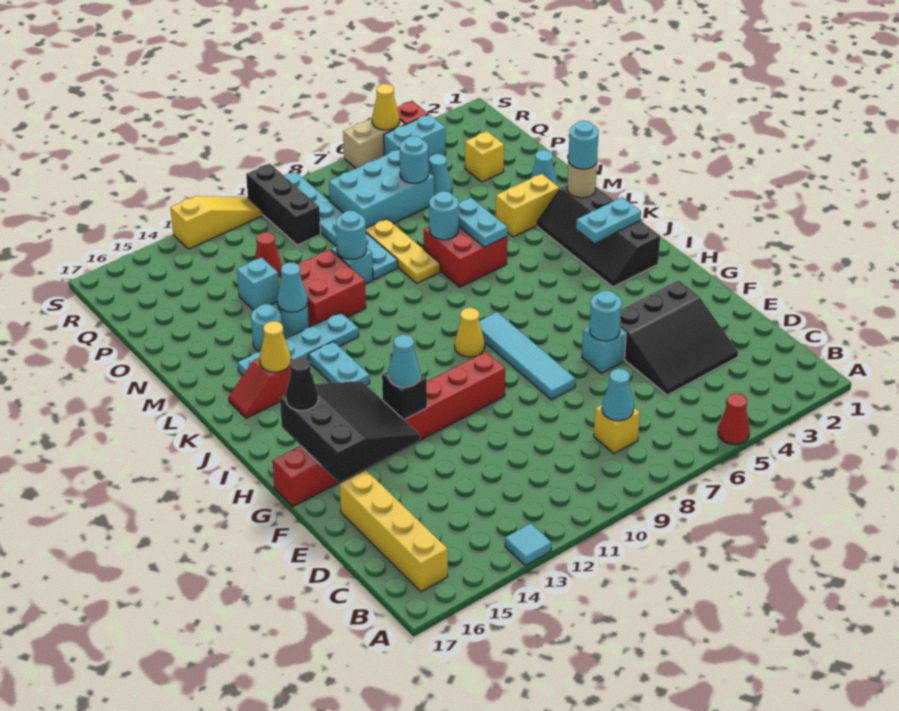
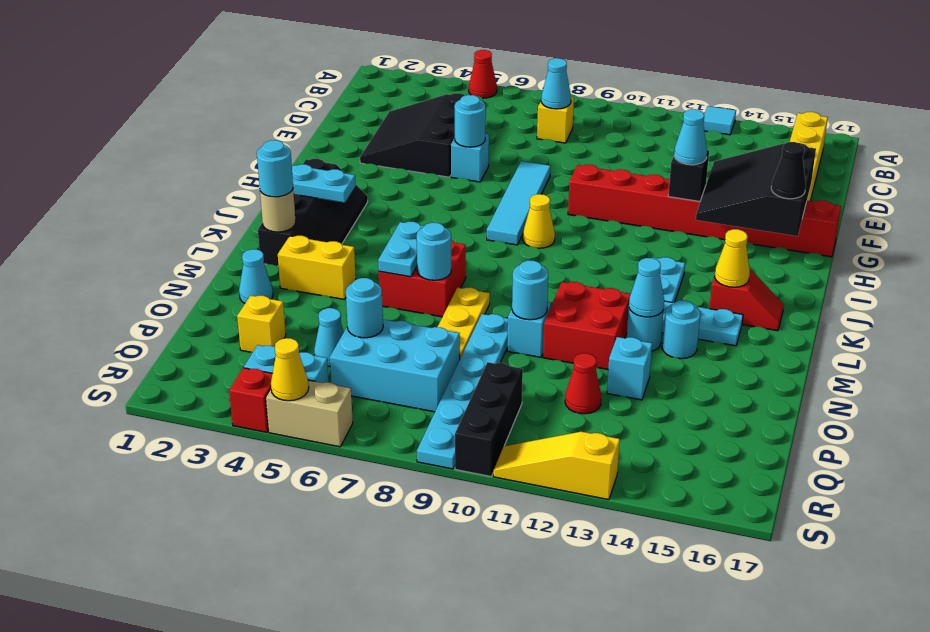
black 3x3 slope [620,280,738,395] -> black 3x3 slope turned to [360,93,465,177]

